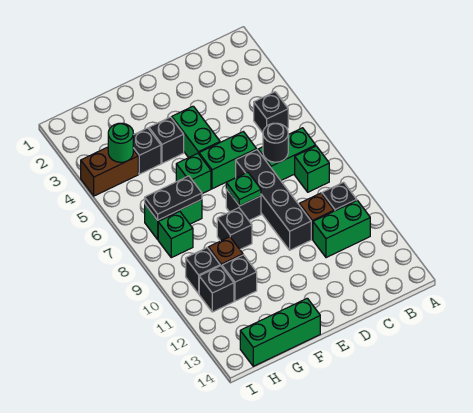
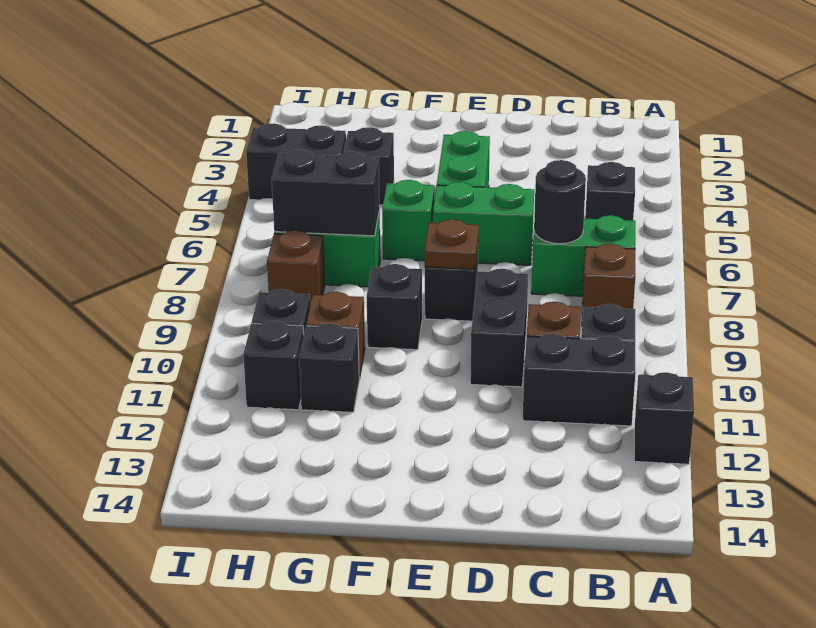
green 1x1 brick [295,146,329,192] -> brown 1x1 brick [582,244,635,322]
green 1x2 brick [313,200,370,258] -> black 1x2 brick [523,334,636,426]
black 1x4 brick [236,150,311,250] -> black 1x2 brick [470,269,528,387]
green 1x1 plate [226,172,261,206] -> brown 1x1 plate [425,219,478,269]
black 1x1 brick [149,117,184,163] -> black 1x1 brick moved to [634,372,694,464]
green 1x3 brick [240,298,320,366] -> none
black 1x2 plate [145,176,202,220] -> black 1x2 brick [272,150,380,236]
brown 1x2 brick [81,147,138,196] -> black 1x2 brick [246,123,346,200]
green 1x1 round brick [108,123,133,162] -> none
green 1x1 brick [158,211,193,258] -> brown 1x1 brick [267,230,325,304]

